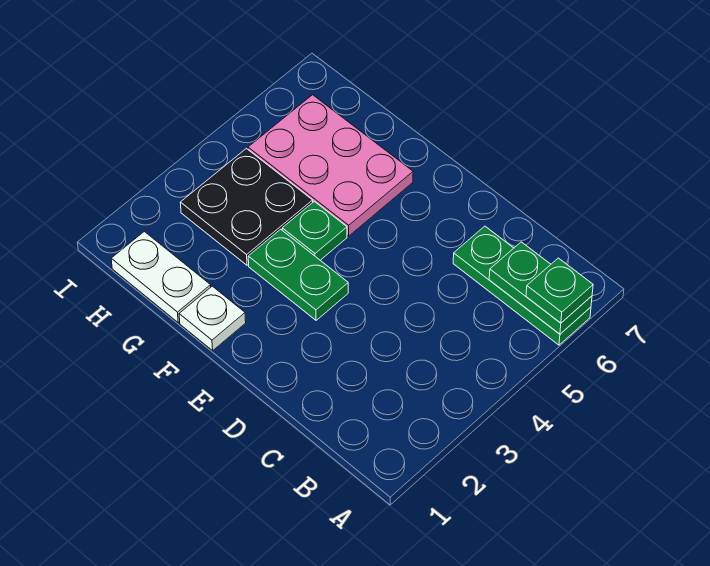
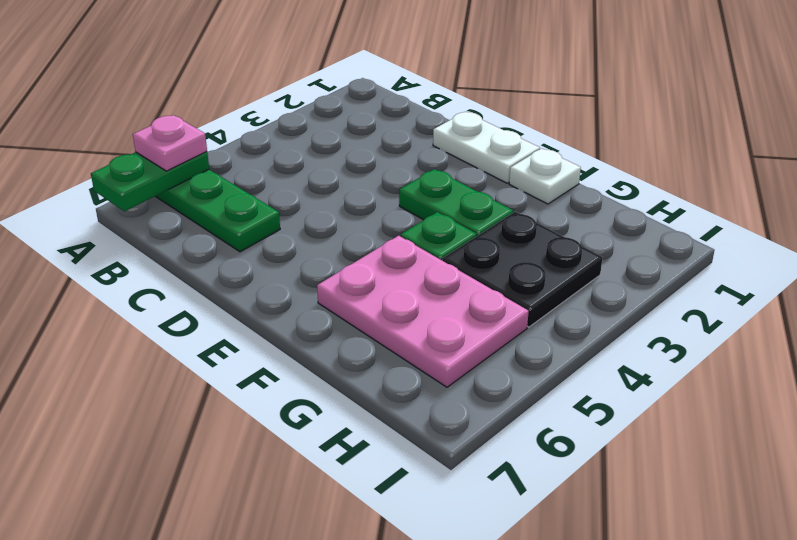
green 1x2 plate [489,242,592,334] -> green 1x2 plate turned to [91,152,209,211]
green 1x1 plate [526,258,593,323] -> pink 1x1 plate [133,115,207,171]
white 1x2 plate [111,231,211,322] -> white 1x2 plate moved to [433,112,540,183]

